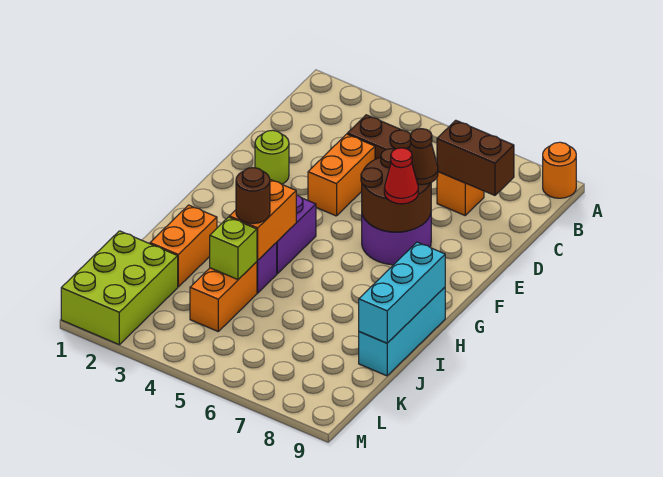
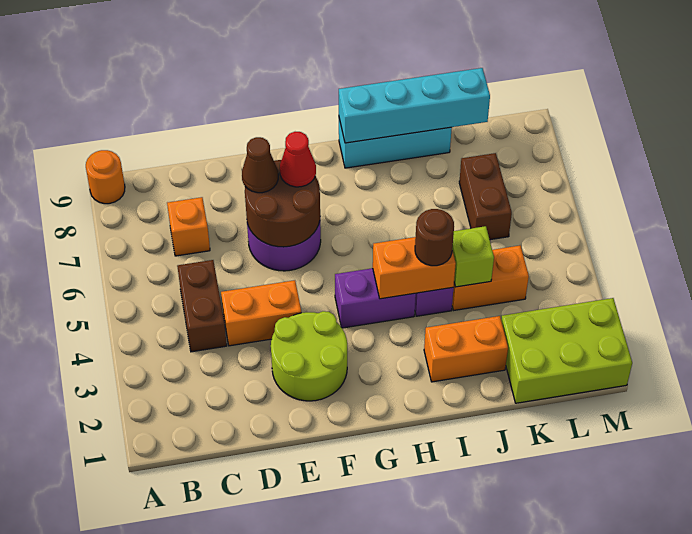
brown 1x2 brick [437,120,514,195] -> brown 1x2 brick moved to [459,153,512,240]
lime 1x1 round brick [255,130,289,184] -> lime 2x2 round brick [271,311,347,401]
cyan 1x3 brick [359,242,445,343] -> cyan 1x4 brick [339,68,490,143]

